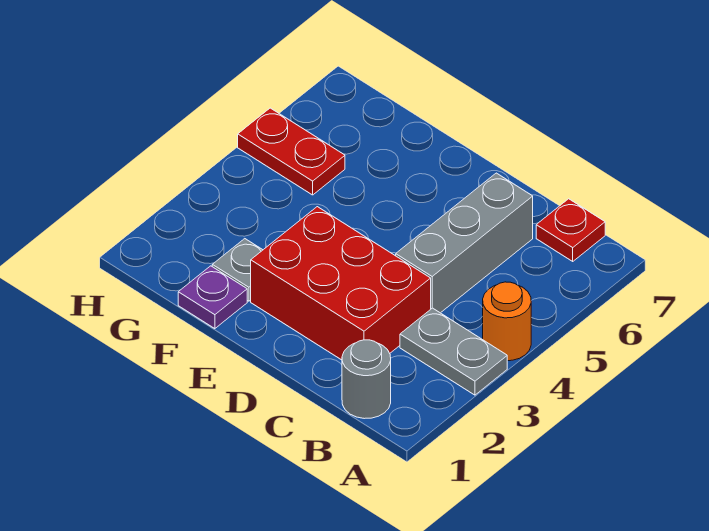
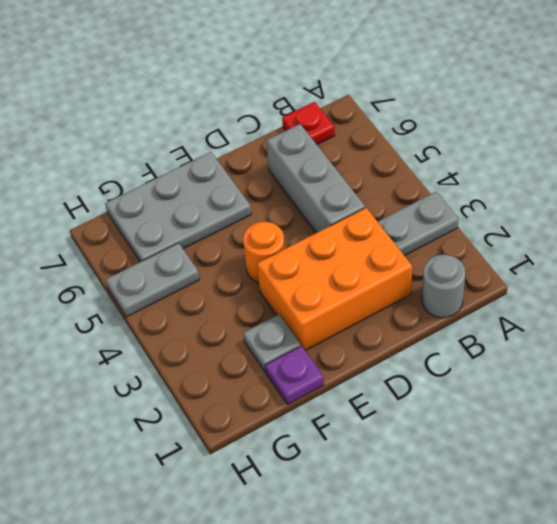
orange 1x1 round brick [483,282,531,361] -> orange 1x1 round brick moved to [243,222,285,283]
red 2x3 brick [251,207,431,360] -> orange 2x3 brick [257,208,412,351]
none -> grey 2x3 plate [105,152,251,262]
red 1x2 plate [238,108,345,195] -> grey 1x2 plate [106,243,199,317]

